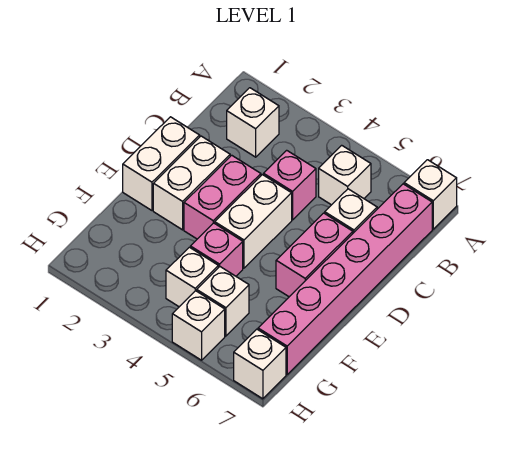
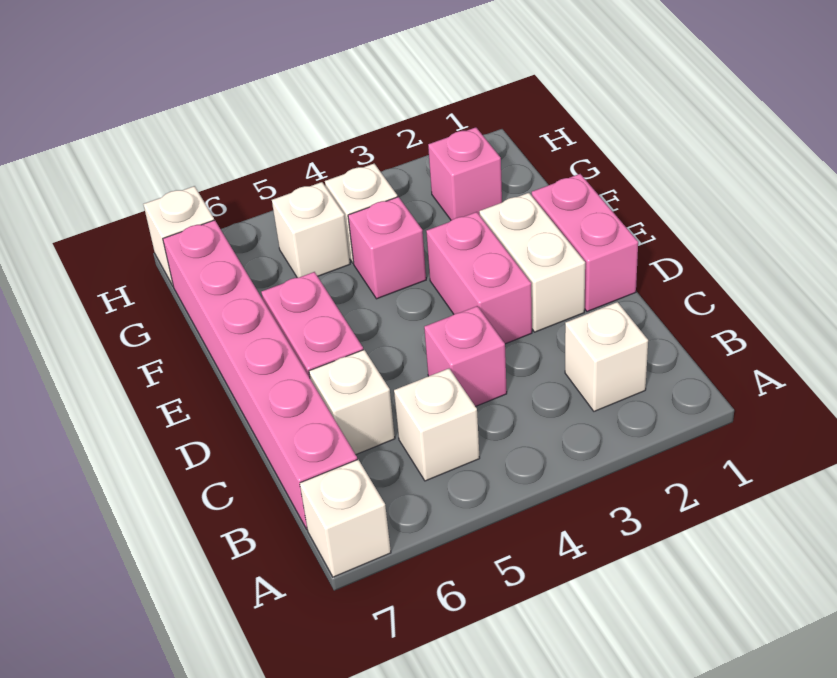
white 1x2 brick [123,117,200,210] -> pink 1x2 brick [532,174,638,312]
white 1x2 brick [215,175,292,268] -> none
none -> pink 1x1 brick [428,127,502,220]
white 1x1 brick [172,291,225,360] -> none

